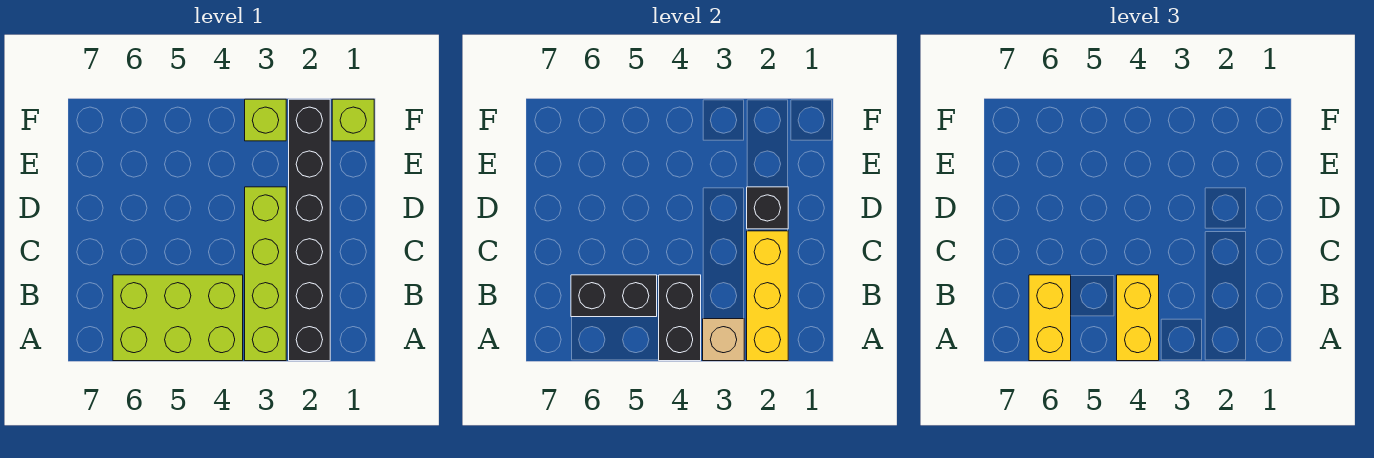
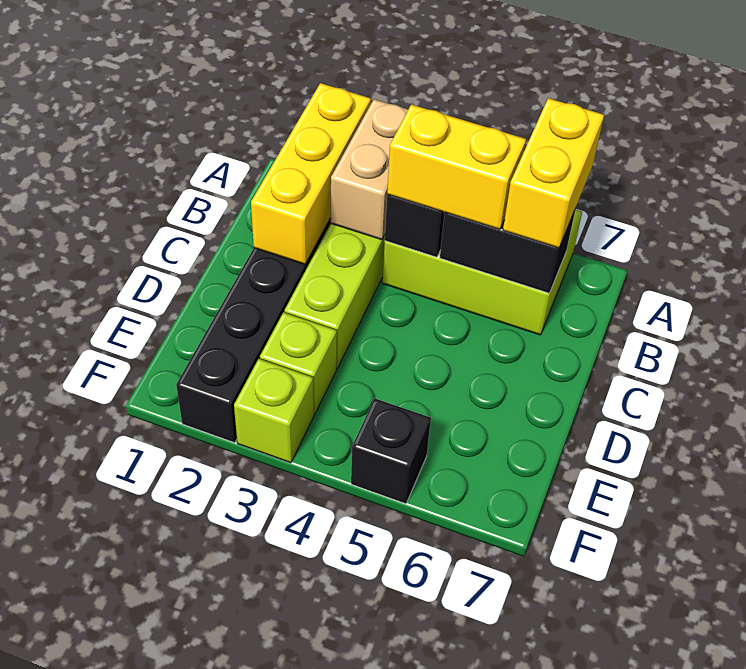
tan 1x1 brick [703,319,744,361] -> tan 1x2 brick [330,99,408,240]
yellow 1x2 brick [1117,275,1159,361] -> yellow 1x2 brick turned to [387,104,526,230]
black 1x1 brick [747,187,788,229] -> black 1x1 brick moved to [351,399,431,504]
lime 1x1 brick [332,99,374,141] -> lime 1x1 brick moved to [260,312,337,415]

